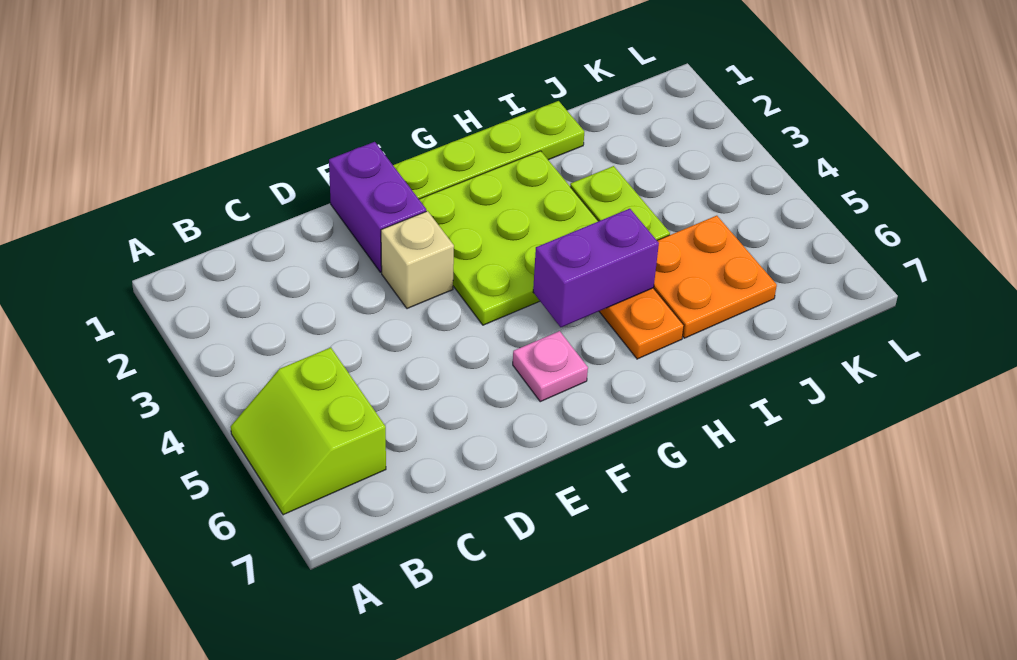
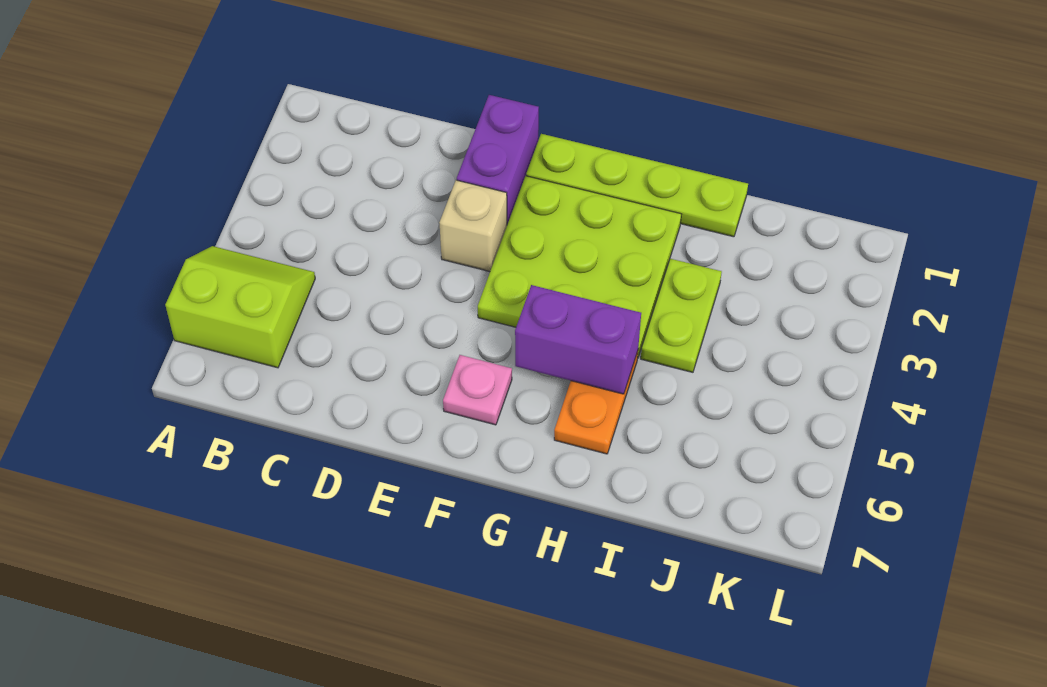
lime 2x2 slope [231,348,386,515] -> lime 2x2 slope turned to [165,246,315,368]
orange 2x2 plate [654,216,777,338] -> none

